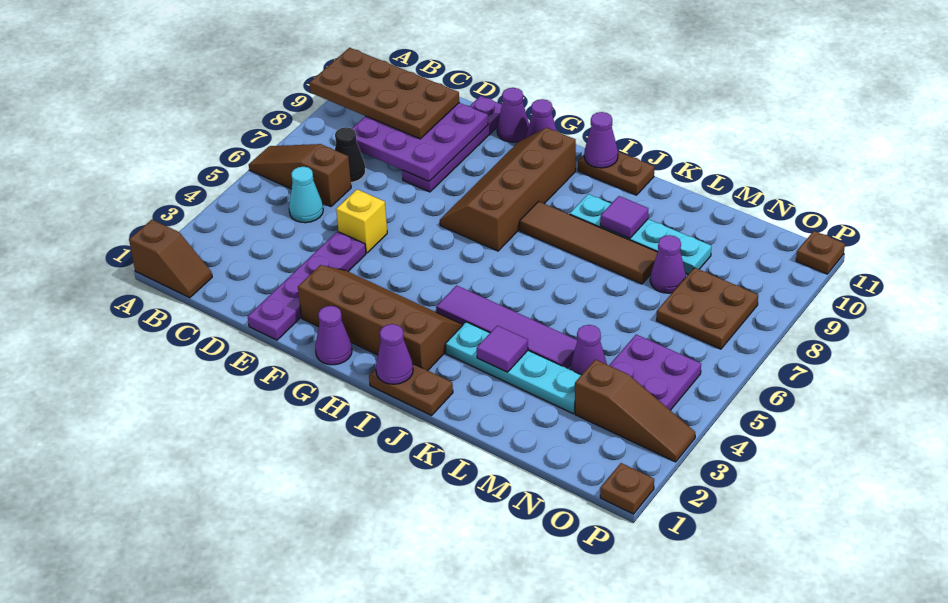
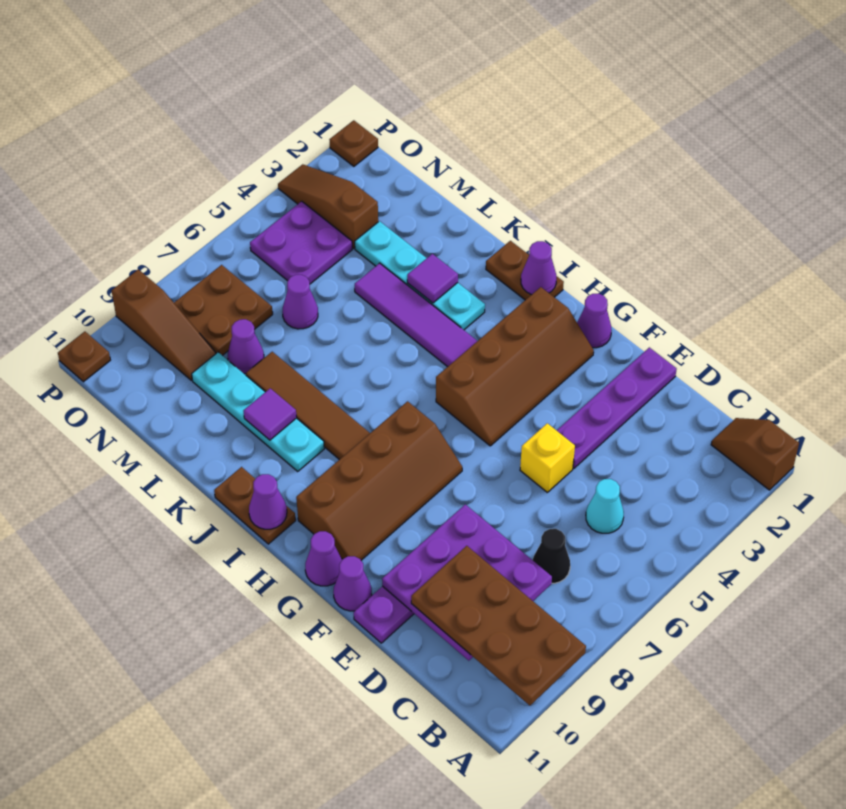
brown 1x3 slope [249,144,351,207] -> brown 1x3 slope moved to [112,269,216,380]
brown 2x4 slope [298,265,463,371] -> brown 2x4 slope turned to [436,287,594,446]
purple 1x1 cone [570,325,607,375] -> purple 1x1 cone moved to [282,275,318,329]

